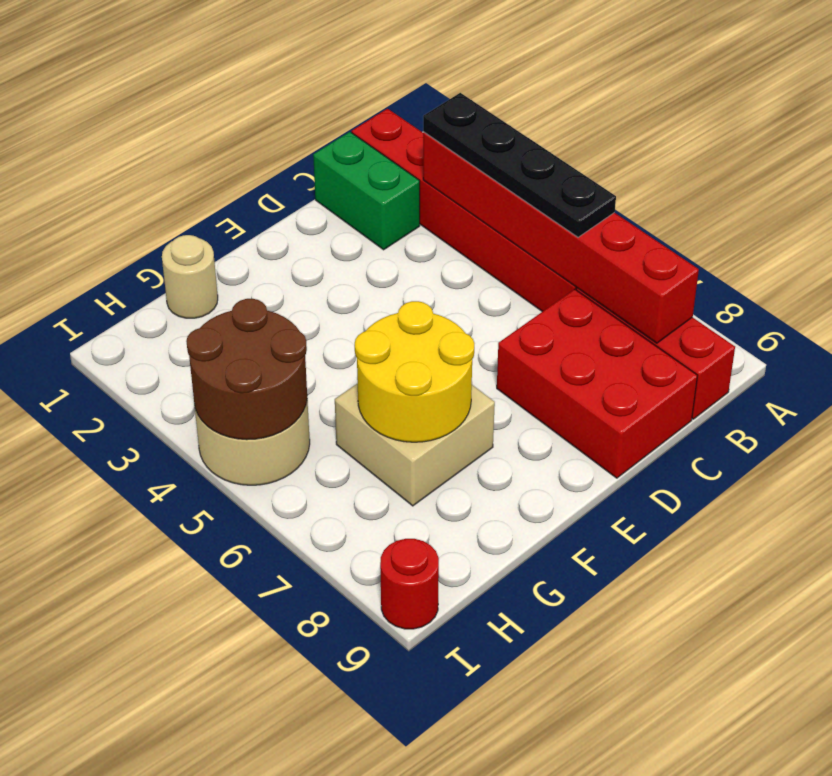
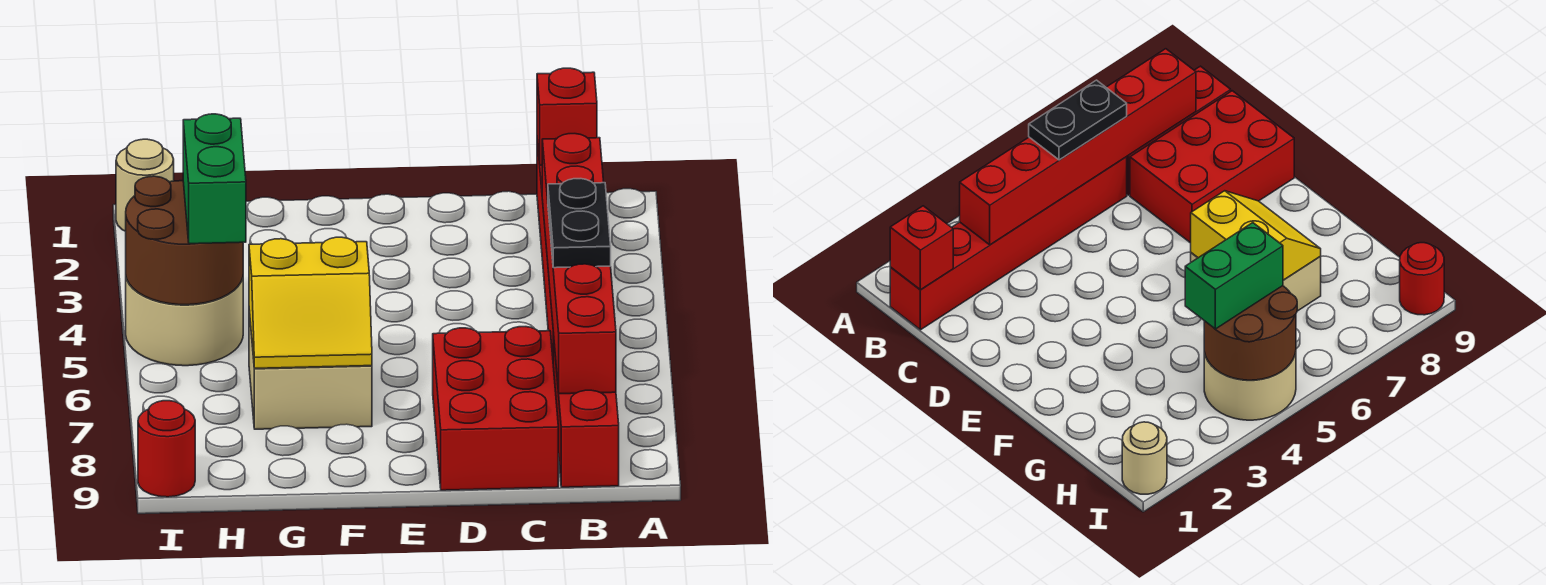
none -> red 1x1 brick [537,68,597,165]
black 1x4 plate [423,93,616,237] -> black 1x2 plate [548,179,611,268]
green 1x2 brick [313,132,420,250] -> green 1x2 brick moved to [183,114,246,244]
yellow 2x2 round brick [355,301,474,442] -> yellow 2x2 slope [249,237,372,368]
tan 1x1 round brick [162,235,218,318] -> tan 1x1 round brick moved to [116,139,174,231]

